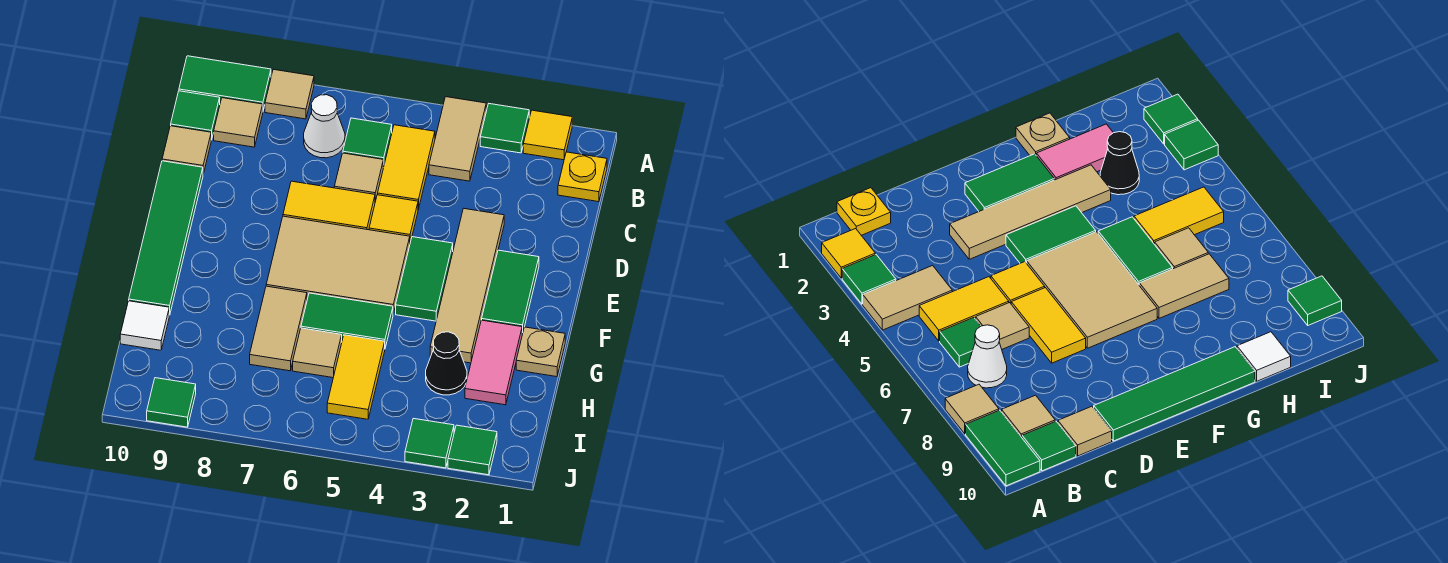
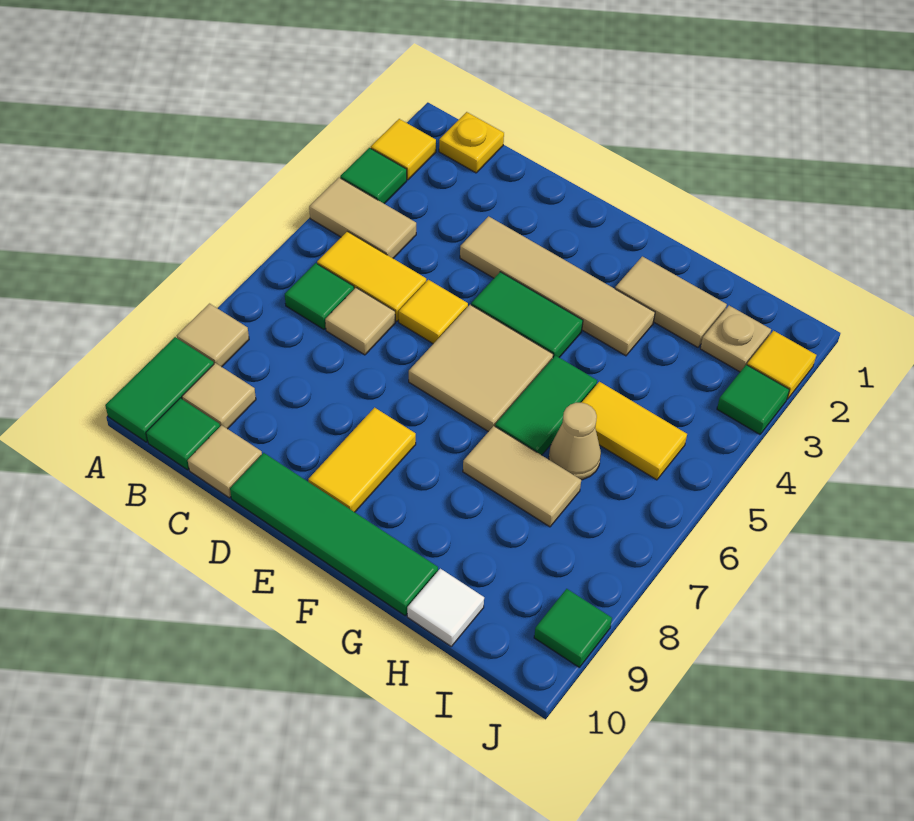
white 1x1 cone [304,95,345,158] -> none
yellow 1x2 tile [283,181,375,230] -> yellow 1x2 tile moved to [308,408,416,512]
green 1x2 tile [482,250,539,334] -> none
tan 2x3 tile [266,216,410,314] -> tan 2x2 tile [409,305,553,432]
tan 1x1 plate [516,327,565,377] -> tan 1x1 plate moved to [700,306,771,372]
pink 1x2 tile [465,320,522,405] -> tan 1x2 tile [615,256,727,347]
black 1x1 cone [426,332,467,395] -> none
tan 1x1 tile [293,328,342,378] -> tan 1x1 cone [549,403,601,480]
green 1x1 tile [448,425,497,475] -> yellow 1x1 tile [747,331,816,399]

